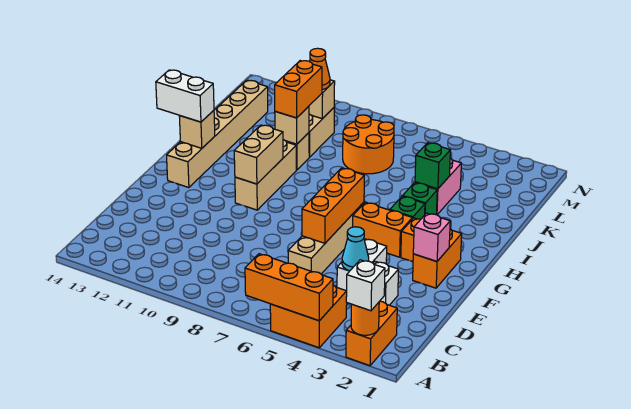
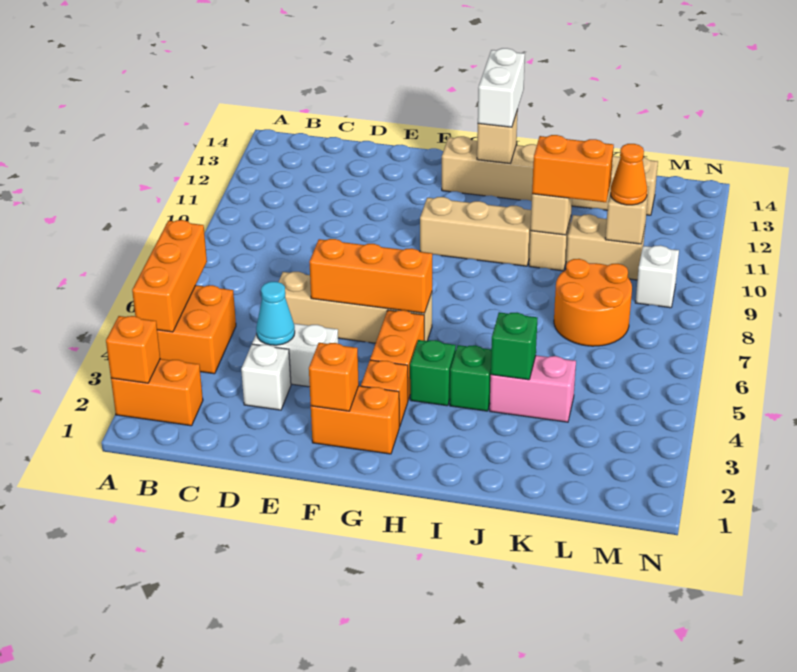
orange 1x1 round brick [351,302,379,335] -> orange 1x1 brick [106,316,160,383]
white 1x1 brick [346,260,385,311] -> white 1x1 brick moved to [635,245,679,308]
pink 1x1 brick [413,213,450,261] -> orange 1x1 brick [309,343,359,411]
tan 1x2 brick [234,125,283,184] -> none

